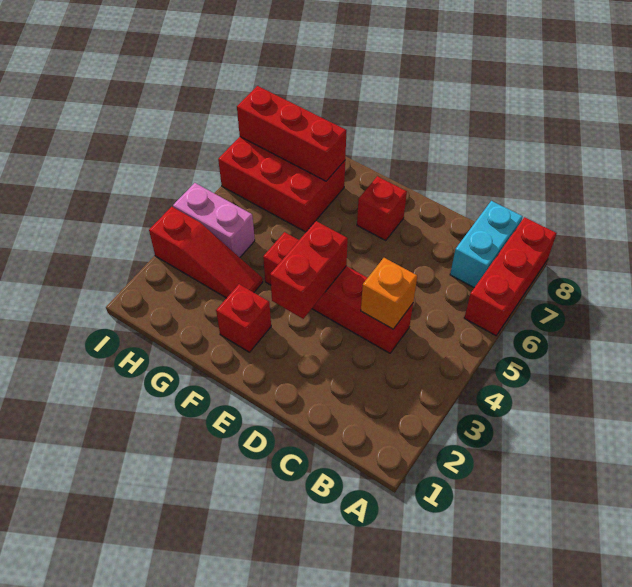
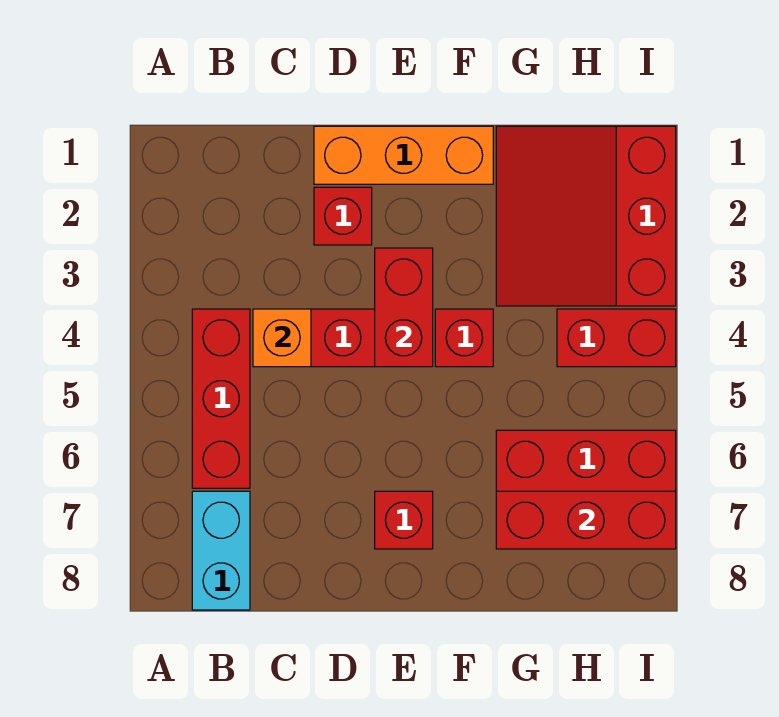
red 1x3 brick [464,217,557,336] -> red 1x3 brick moved to [192,309,250,488]
none -> orange 1x3 brick [314,126,493,184]
red 1x1 brick [216,284,271,352] -> red 1x1 brick moved to [314,187,372,245]
red 1x3 slope [149,207,263,298] -> red 3x3 slope [496,126,676,306]
pink 1x2 brick [173,183,255,257] -> red 1x2 brick [557,309,676,367]

